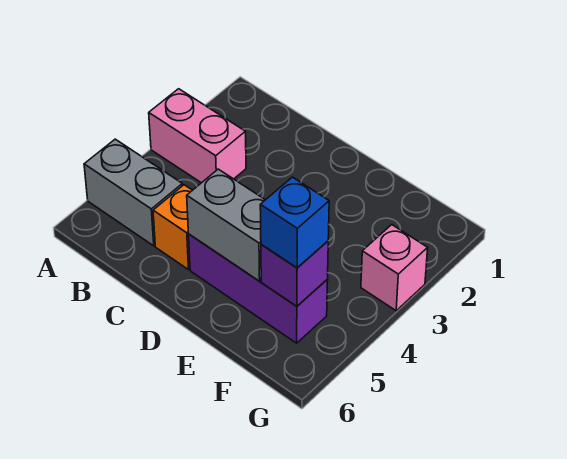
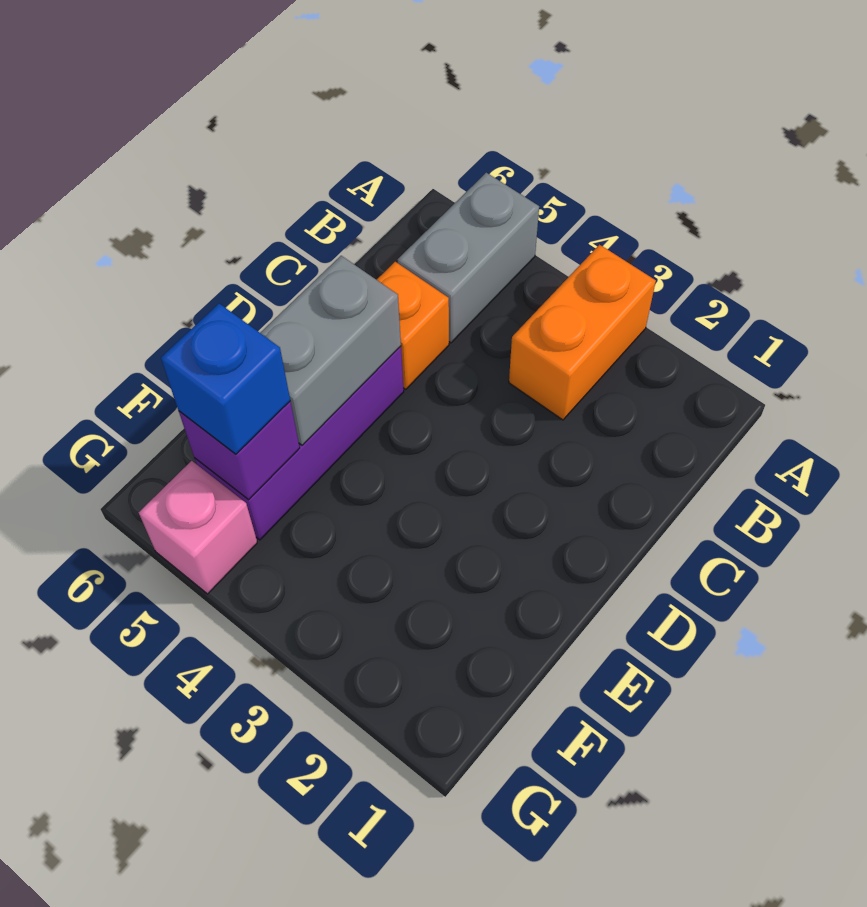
pink 1x2 brick [149,89,246,183] -> orange 1x2 brick [509,245,656,420]
pink 1x1 brick [361,225,428,311] -> pink 1x1 brick moved to [139,461,257,594]

